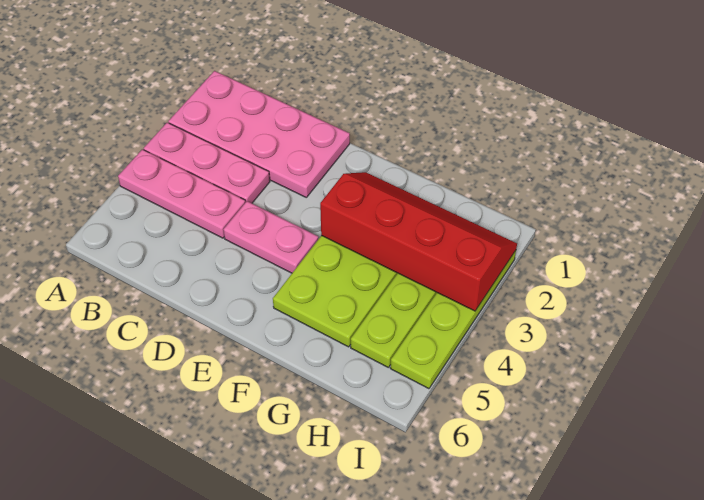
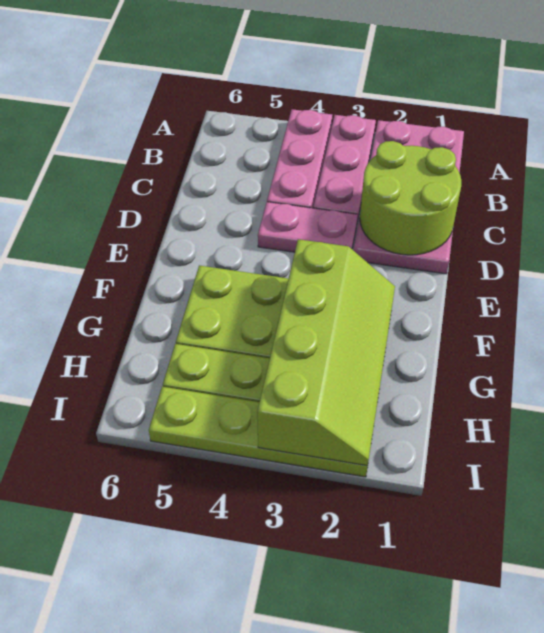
none -> lime 2x2 round brick [360,141,461,255]
pink 1x2 plate [223,201,318,273] -> pink 1x2 plate turned to [258,202,358,252]
red 2x4 slope [320,172,517,311] -> lime 2x4 slope [257,239,395,466]

